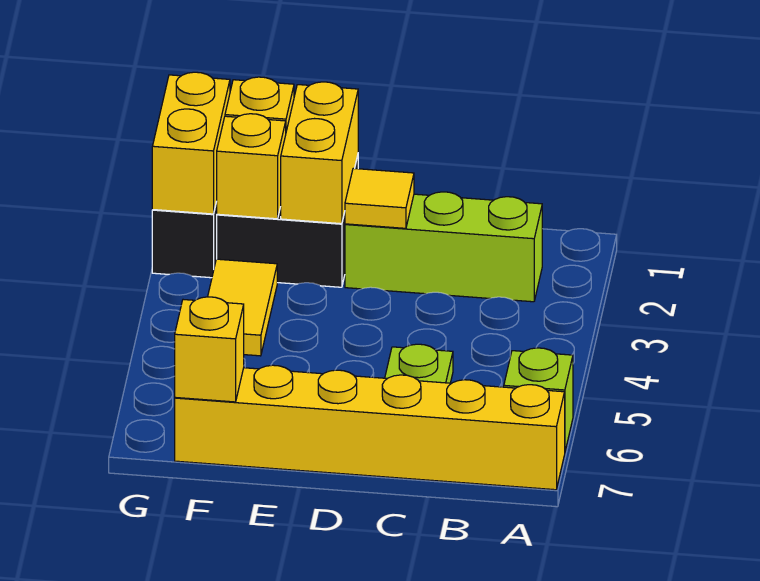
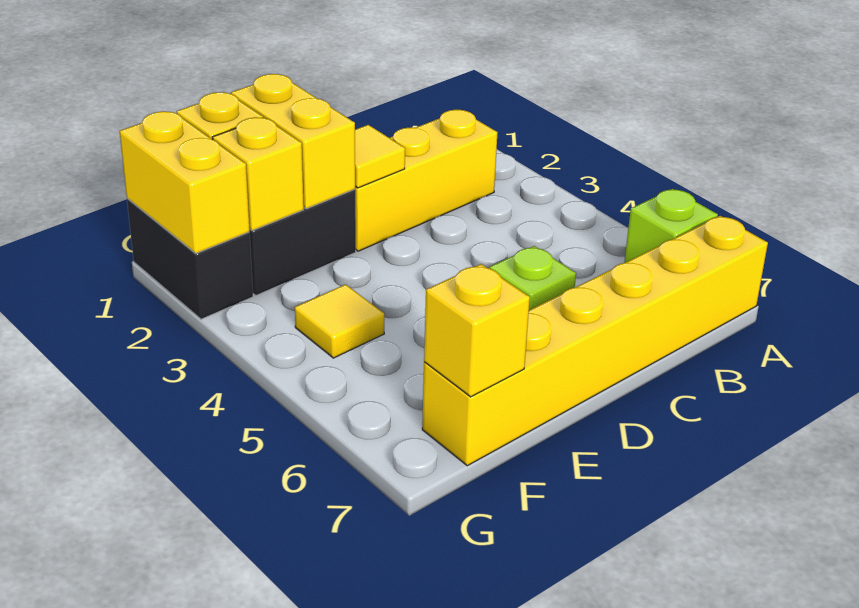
lime 1x3 brick [345,192,542,302] -> yellow 1x3 brick [355,110,498,251]
yellow 1x2 tile [208,259,277,356] -> yellow 1x1 tile [295,284,384,358]

